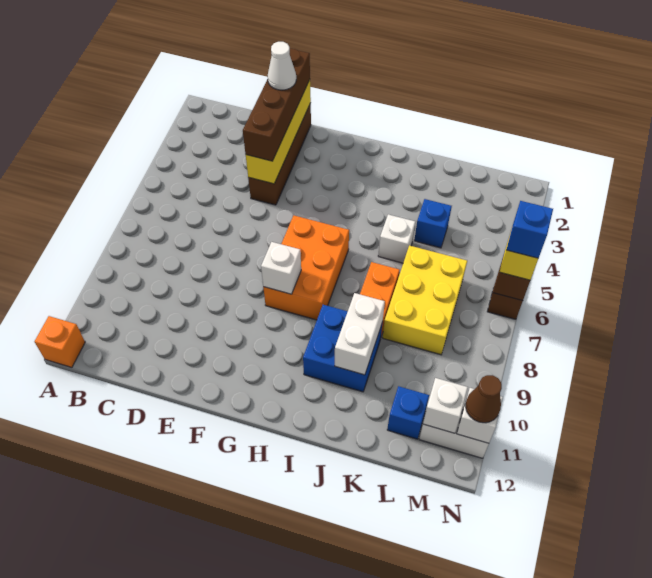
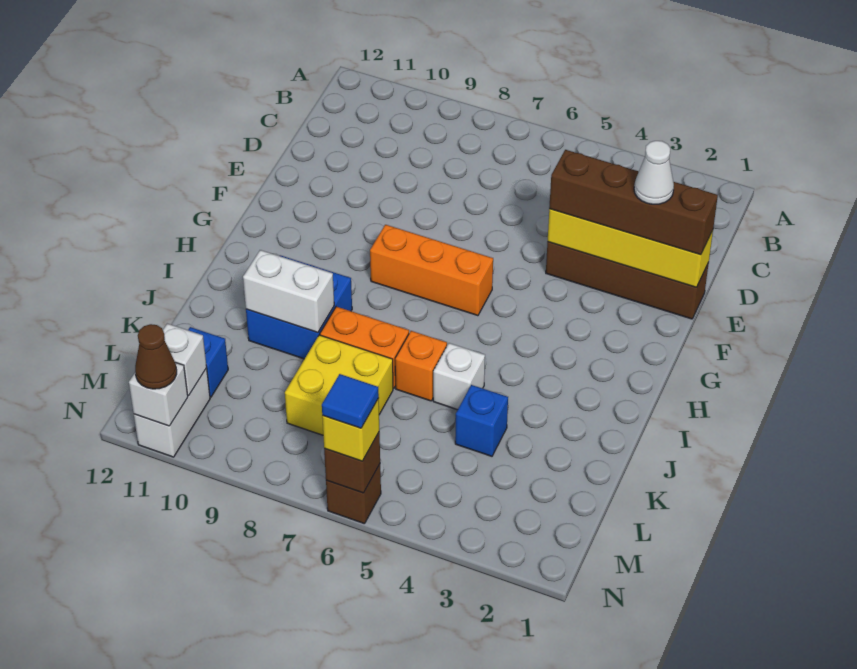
orange 1x1 brick [35,316,85,367] -> orange 1x1 brick moved to [395,331,447,401]
orange 2x3 brick [263,215,349,320] -> orange 1x3 brick [370,225,493,316]
white 1x1 brick [261,242,301,294] -> none
yellow 2x3 brick [383,245,467,355] -> yellow 2x2 brick [285,335,393,435]
blue 1x1 brick [507,201,553,258] -> blue 1x1 tile [322,374,379,428]

